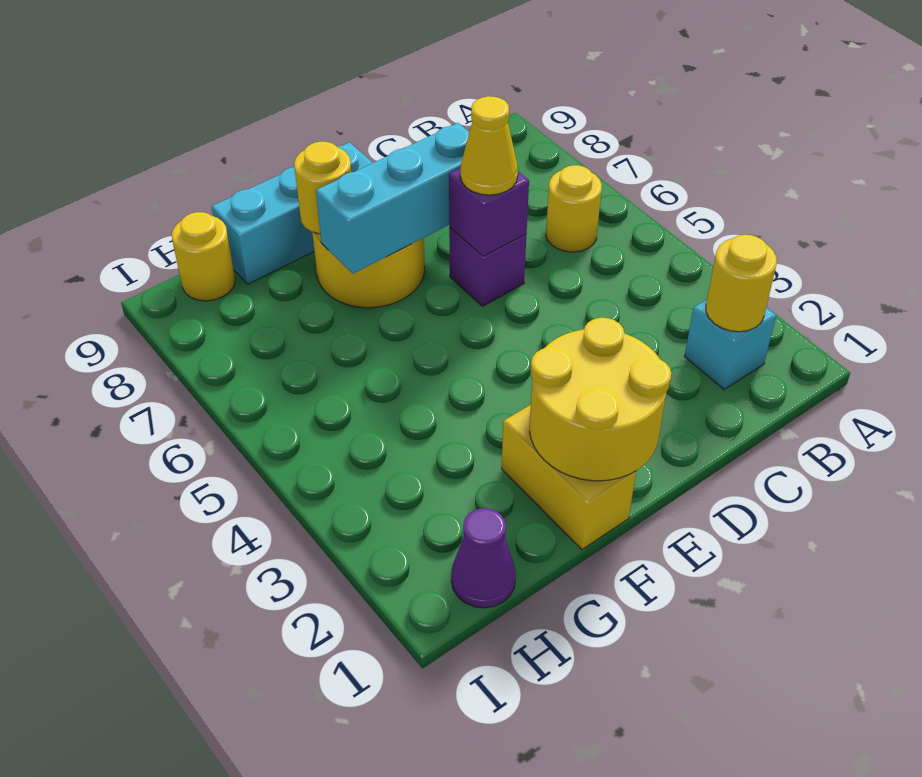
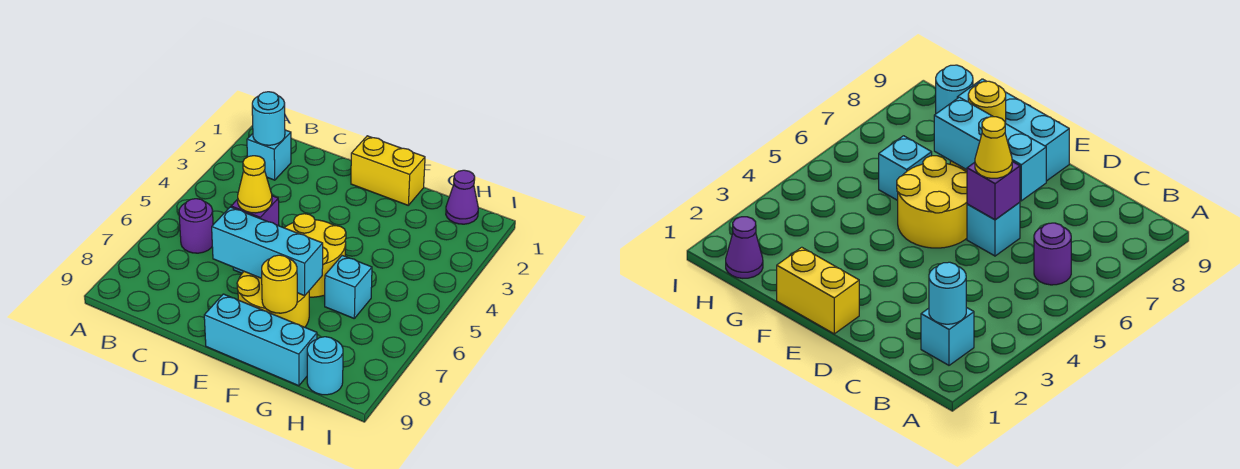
yellow 1x1 round brick [706,235,777,332] -> cyan 1x1 round brick [252,92,285,145]
yellow 1x1 round brick [546,165,602,252] -> purple 1x1 round brick [179,199,213,253]
purple 1x1 brick [449,228,526,306] -> cyan 1x1 brick [967,202,1020,256]
yellow 2x2 round brick [530,318,671,481] -> yellow 2x2 round brick moved to [284,214,346,297]
yellow 1x2 brick [502,405,636,549] -> yellow 1x2 brick turned to [351,136,425,205]
none -> cyan 1x1 brick [325,255,372,318]
yellow 1x1 round brick [172,212,235,301] -> cyan 1x1 round brick [307,337,343,395]

